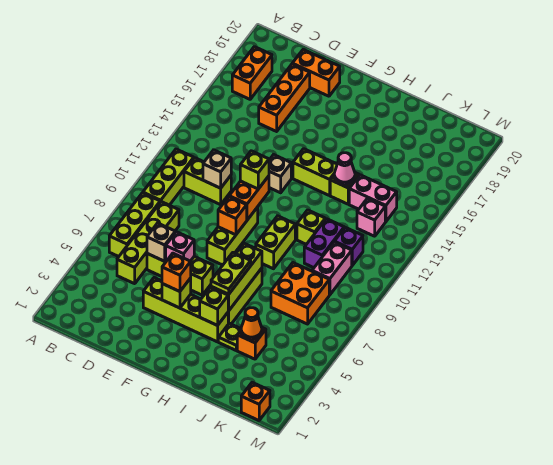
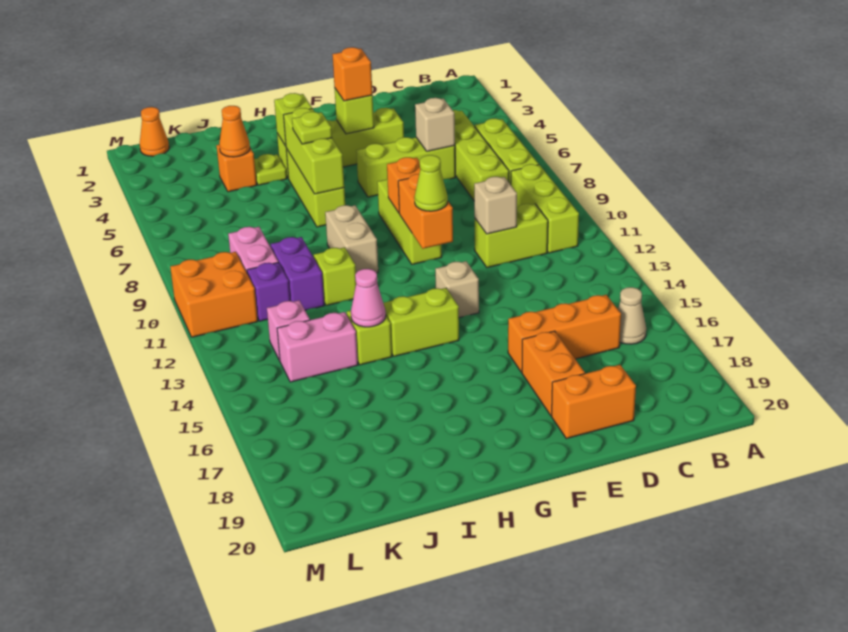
none -> tan 1x1 cone [618,287,646,344]
orange 1x2 brick [232,47,272,99] -> orange 1x2 brick moved to [522,331,585,416]
orange 1x3 brick [259,64,310,131] -> orange 1x3 brick turned to [508,295,621,373]
pink 1x1 brick [166,232,194,261] -> none
lime 1x1 brick [240,151,269,189] -> lime 1x1 cone [414,155,448,211]
lime 1x2 plate [211,253,251,294] -> lime 1x1 plate [292,112,332,144]
lime 1x2 brick [256,216,295,269] -> tan 1x2 brick [325,205,378,273]
orange 2x2 brick [271,263,329,324] -> orange 2x2 brick moved to [170,252,258,337]
orange 1x1 brick [241,382,270,420] -> orange 1x1 cone [140,107,169,156]

